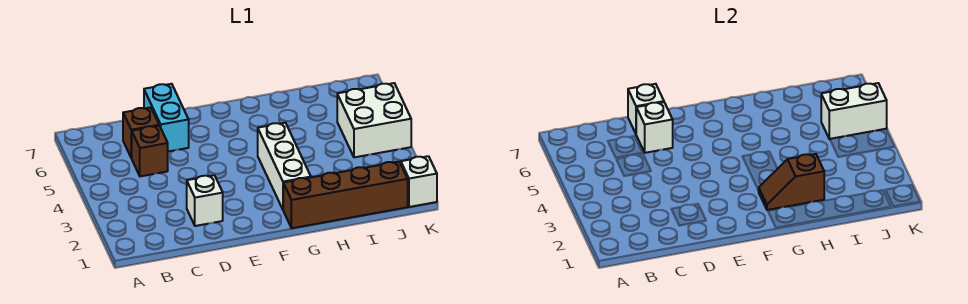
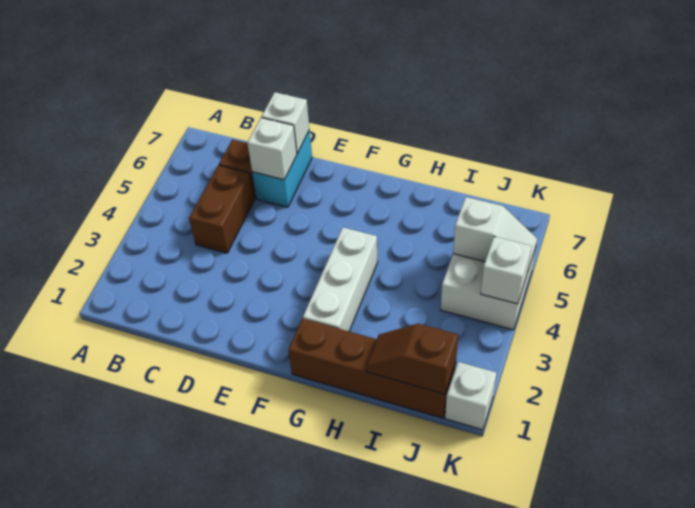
brown 1x1 brick [132,126,168,176] -> brown 1x2 brick [189,165,254,253]
white 1x1 brick [187,175,223,226] -> white 1x1 brick moved to [481,237,532,304]
brown 1x2 slope [758,154,824,210] -> brown 1x2 slope moved to [366,324,458,394]
white 1x2 brick [821,83,887,139] -> white 1x2 slope [453,197,537,270]

